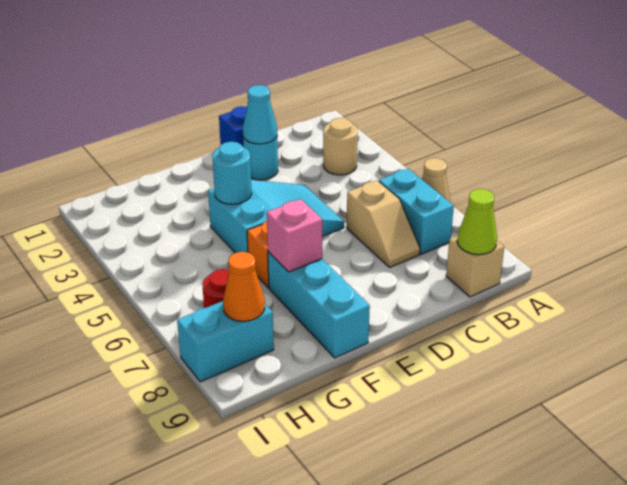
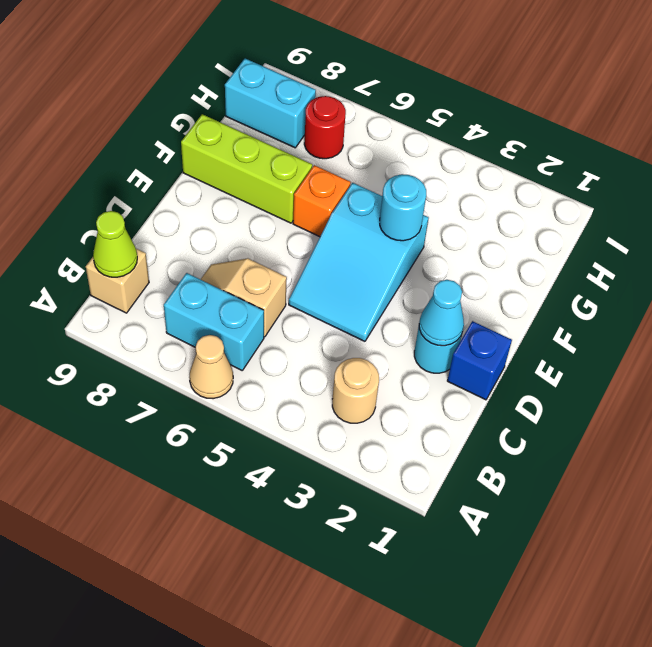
cyan 1x3 brick [268,252,370,358] -> lime 1x3 brick [181,114,312,223]
pink 1x1 brick [267,199,322,272] -> none
cyan 1x2 brick [177,301,274,382] -> cyan 1x2 brick turned to [225,58,316,148]
orange 1x1 cone [223,252,265,321] -> none

